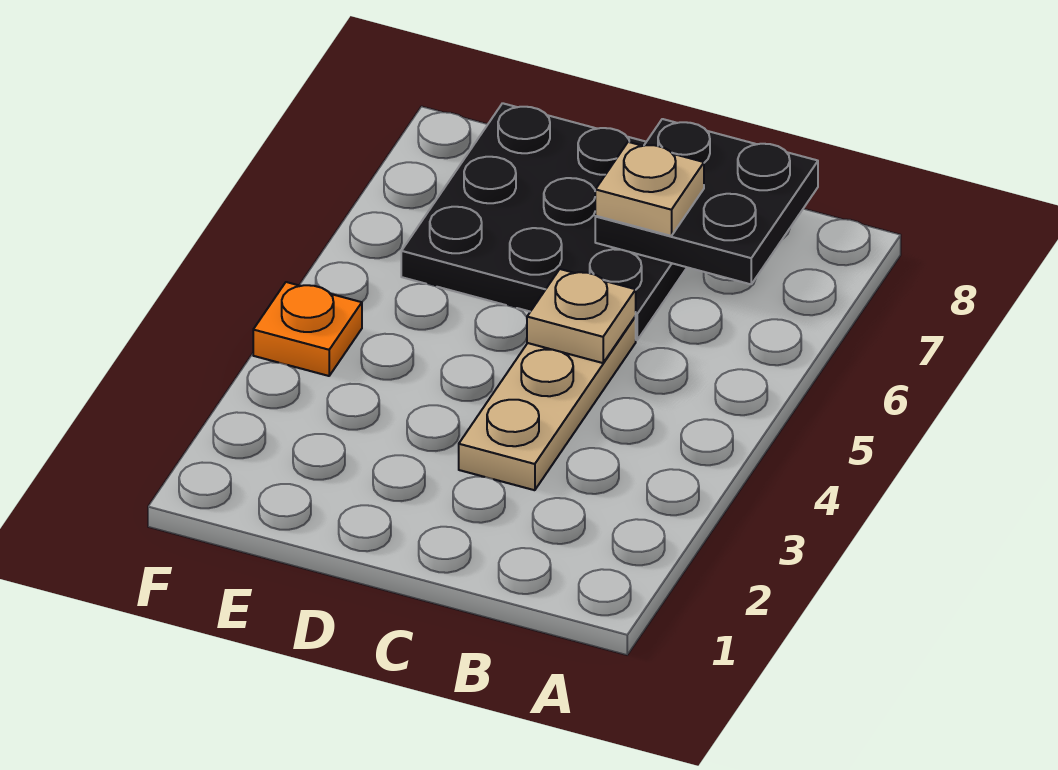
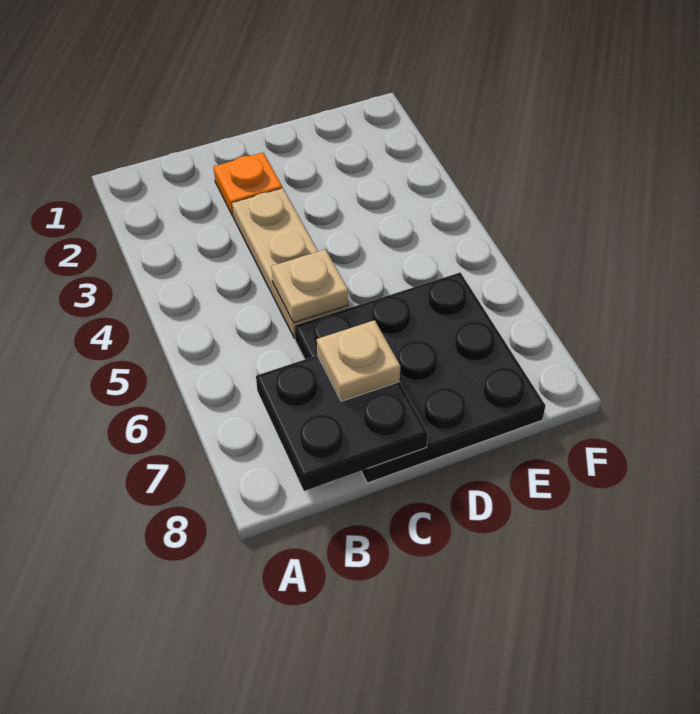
orange 1x1 plate [253,282,362,376] -> orange 1x1 plate moved to [214,153,282,217]

